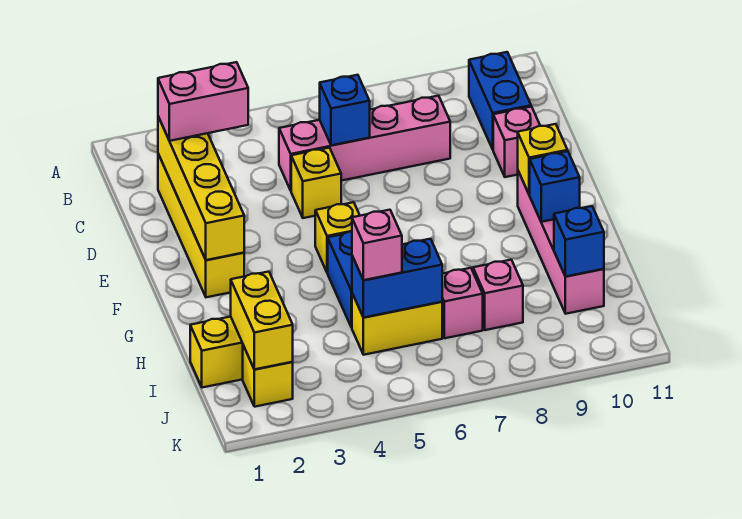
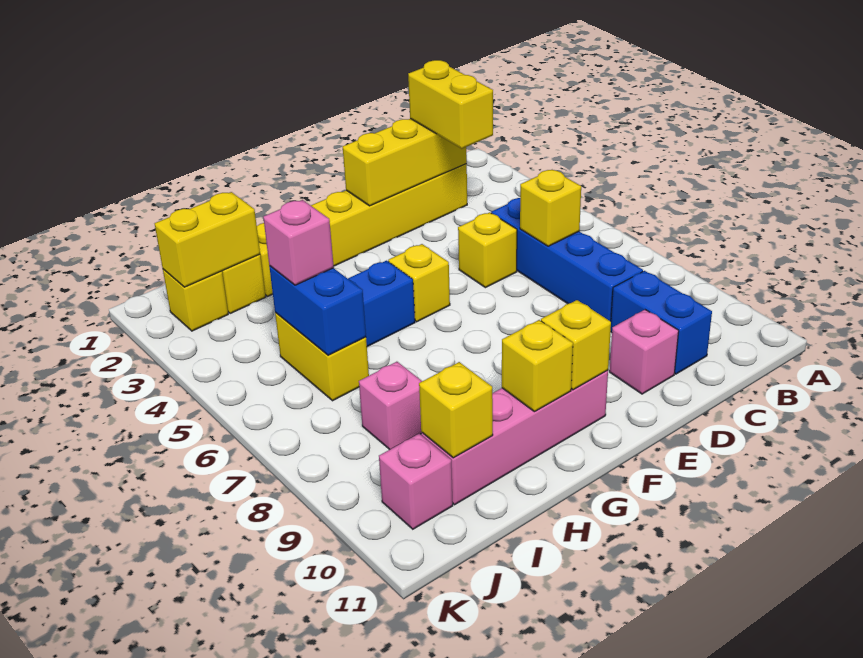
blue 1x2 brick [469,52,531,149] -> blue 1x2 brick turned to [611,271,712,374]
yellow 1x4 brick [158,154,244,297] -> yellow 1x6 brick [257,164,467,297]
yellow 1x4 brick [158,117,244,260] -> yellow 1x3 brick [343,119,467,206]
pink 1x2 brick [158,62,248,141] -> yellow 1x2 brick [408,60,493,149]
pink 1x4 brick [279,96,450,190] -> blue 1x4 brick [491,198,643,321]
blue 1x1 brick [319,75,370,145] -> yellow 1x1 brick [520,170,581,246]
blue 1x1 brick [530,151,580,222] -> yellow 1x1 brick [502,320,573,412]
pink 1x1 brick [442,268,483,338] -> pink 1x1 brick moved to [379,434,453,529]
blue 1x1 brick [554,206,604,277] -> yellow 1x1 brick [419,362,493,458]

